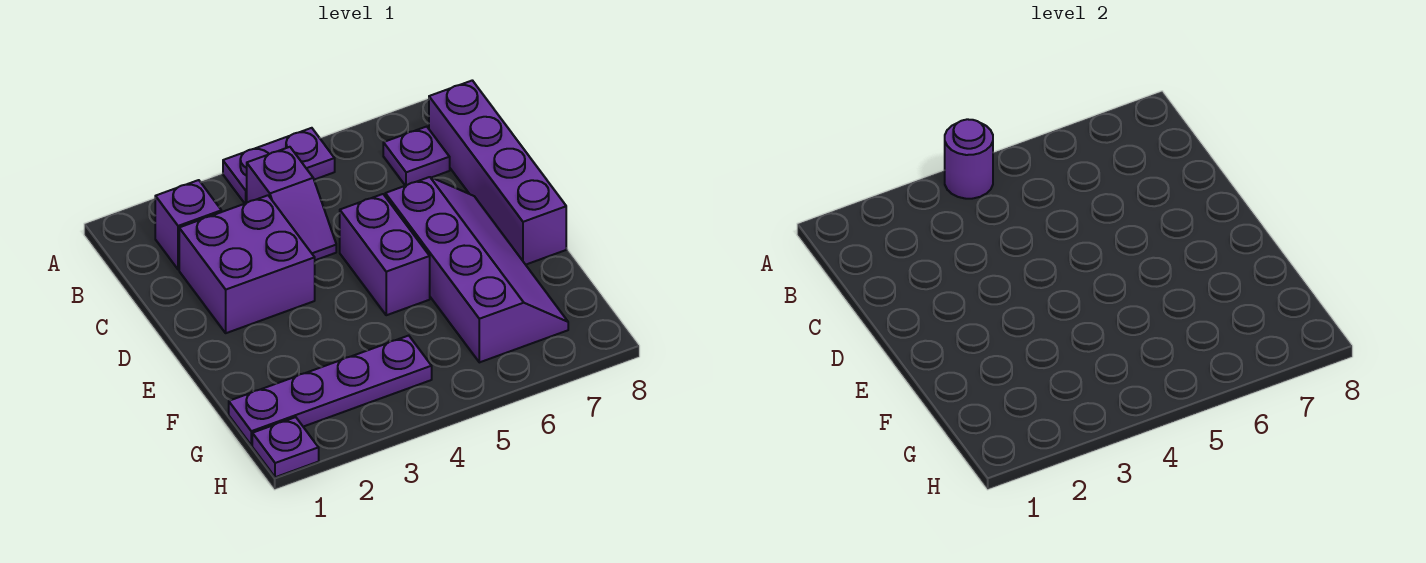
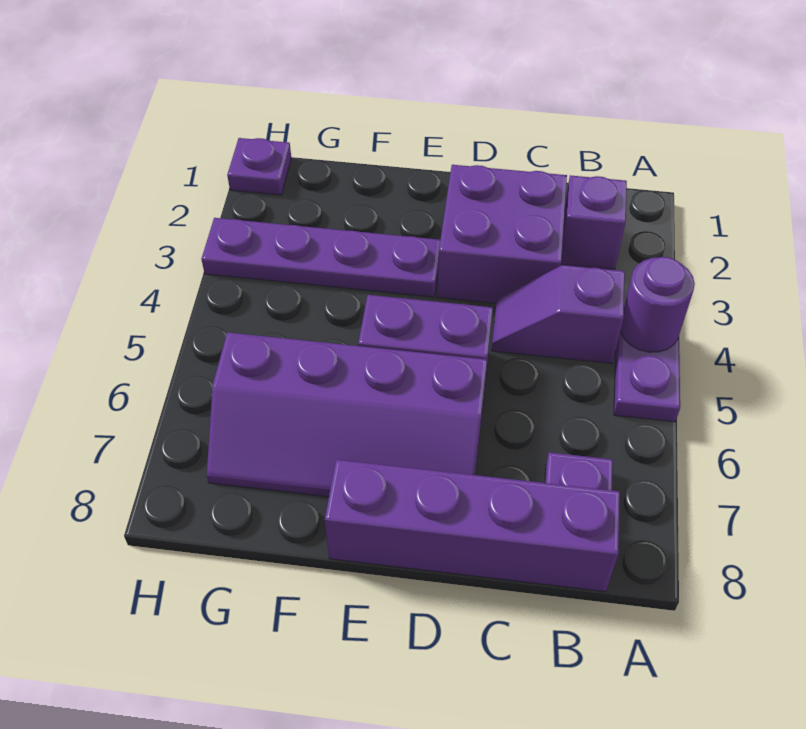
purple 1x4 plate [229,336,432,445] -> purple 1x4 plate turned to [201,218,440,297]

